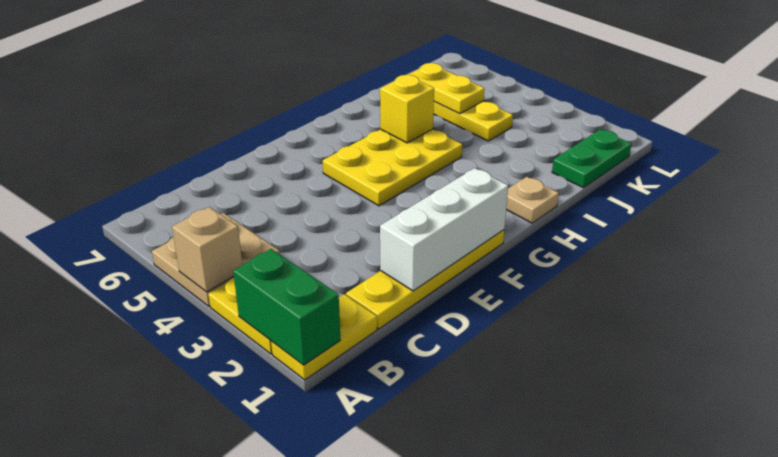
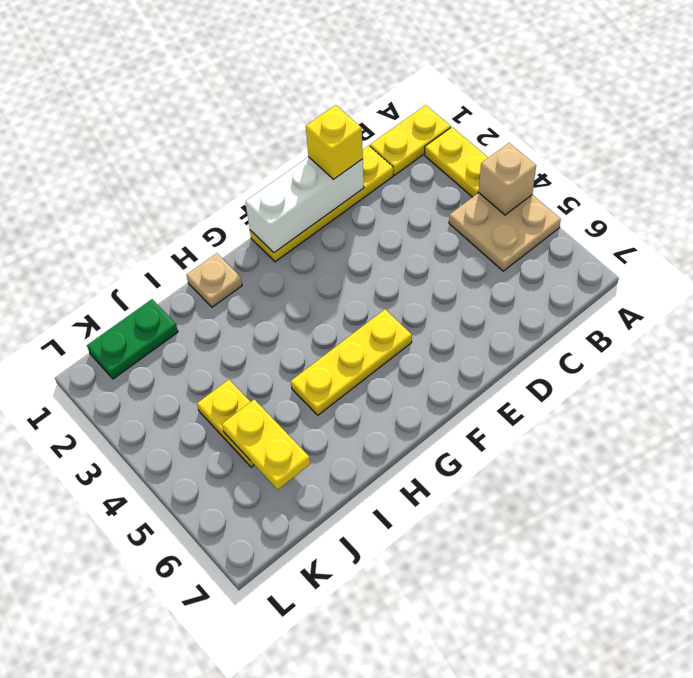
green 1x2 brick [233,249,340,365] -> none
yellow 2x3 plate [323,129,462,206] -> yellow 1x3 plate [291,310,412,415]
yellow 1x1 brick [380,75,434,143] -> yellow 1x1 brick moved to [306,105,363,180]

